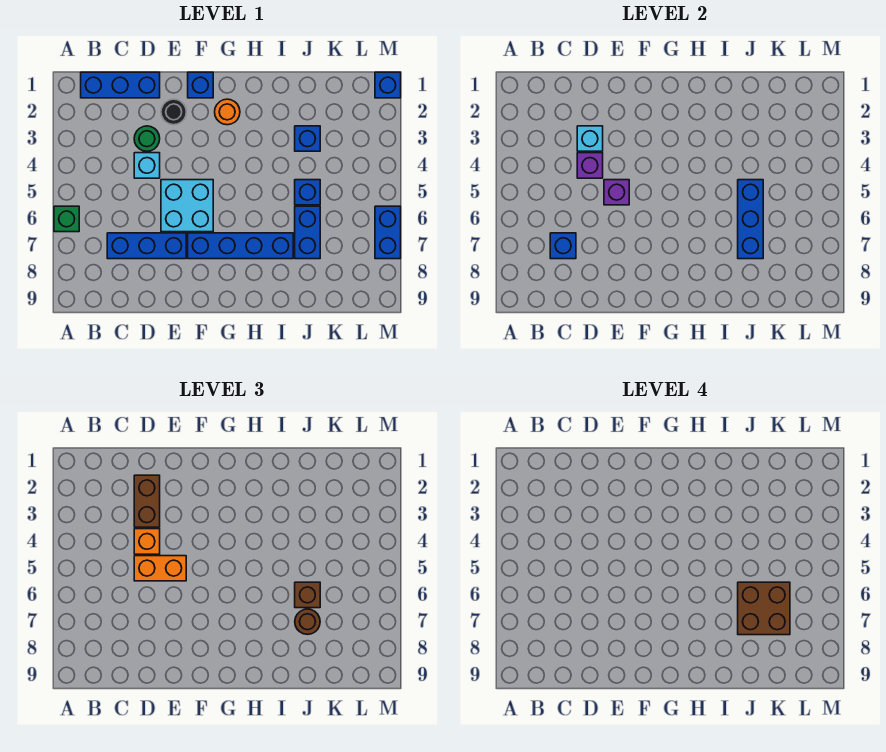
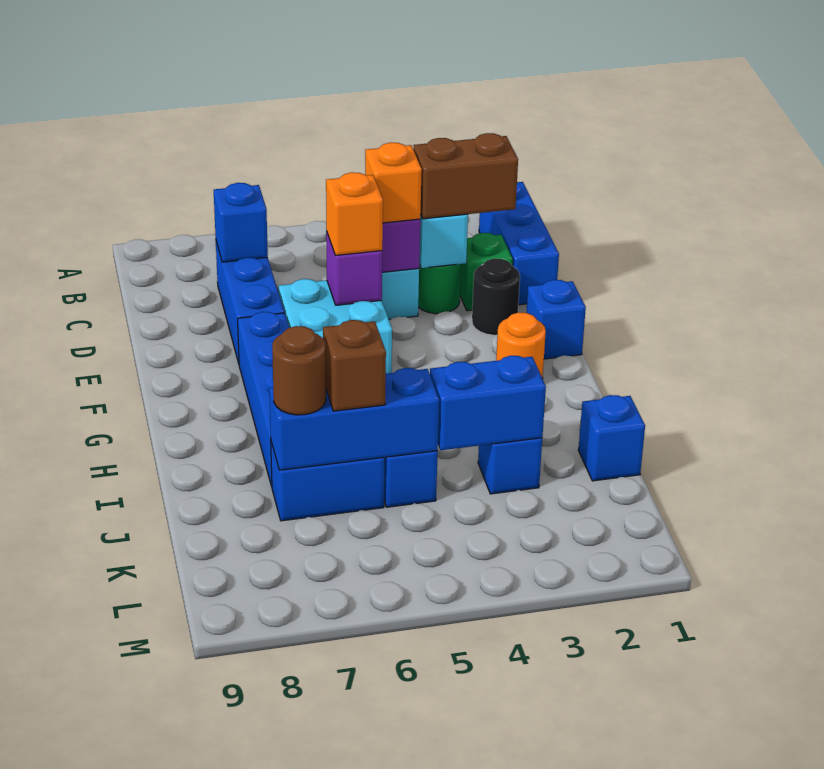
green 1x1 brick [54,206,79,232] -> green 1x1 brick moved to [460,233,513,311]
orange 1x2 brick [134,556,186,581] -> orange 1x1 brick [326,172,383,255]
brown 2x2 brick [738,582,790,635] -> none
blue 1x1 brick [375,72,401,98] -> blue 1x1 brick moved to [578,395,645,481]
blue 1x2 brick [375,206,401,259] -> blue 1x2 brick moved to [430,356,546,450]

